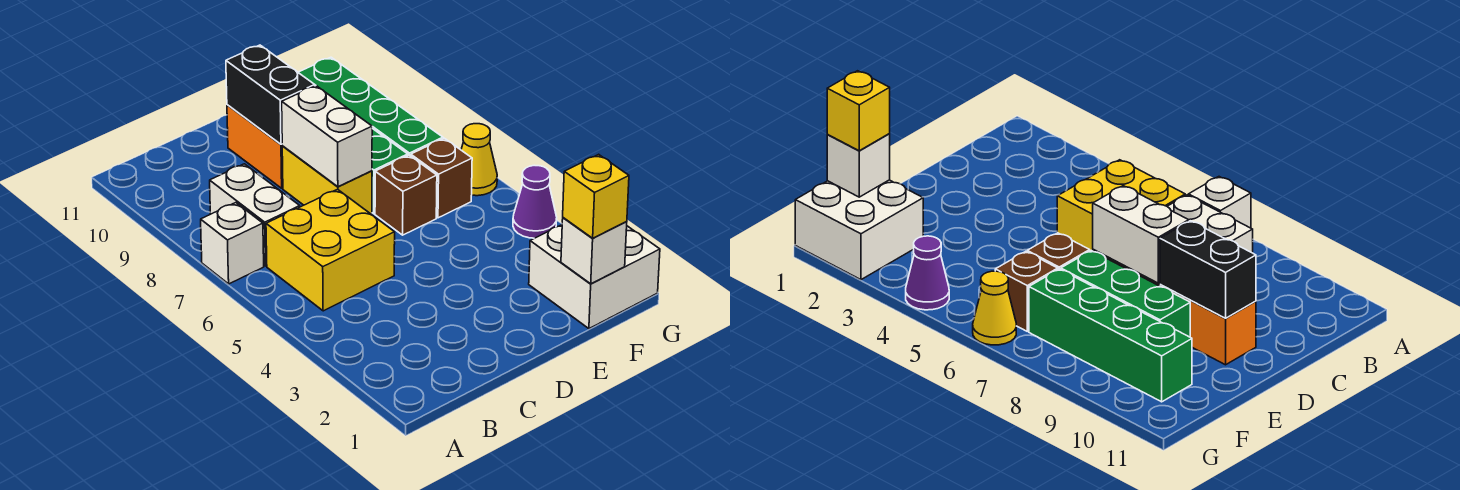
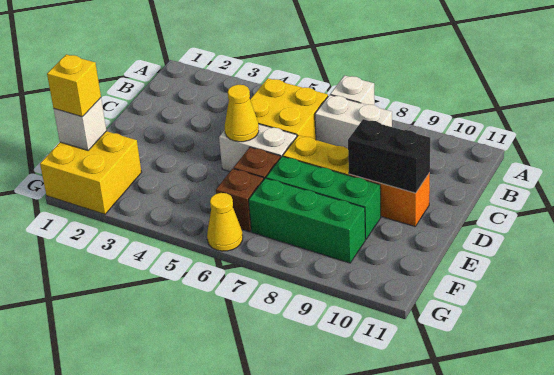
none -> yellow 1x1 cone [225,85,259,142]
white 1x2 brick [282,86,372,187] -> white 1x2 brick moved to [219,124,297,172]
white 2x2 brick [529,225,660,329] -> yellow 2x2 brick [40,131,142,214]
green 1x4 brick [298,57,443,156] -> green 1x3 brick [249,178,365,263]
purple 1x1 cone [513,165,557,238] -> none

